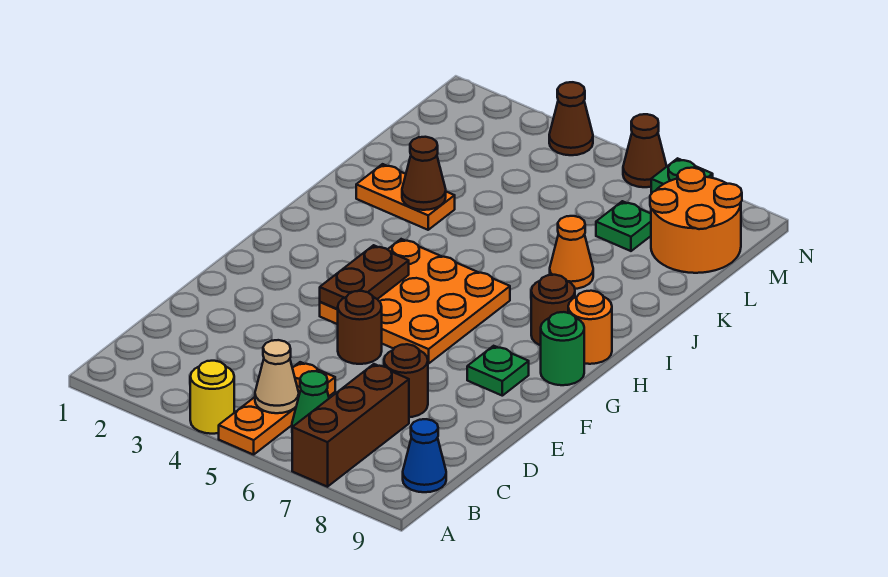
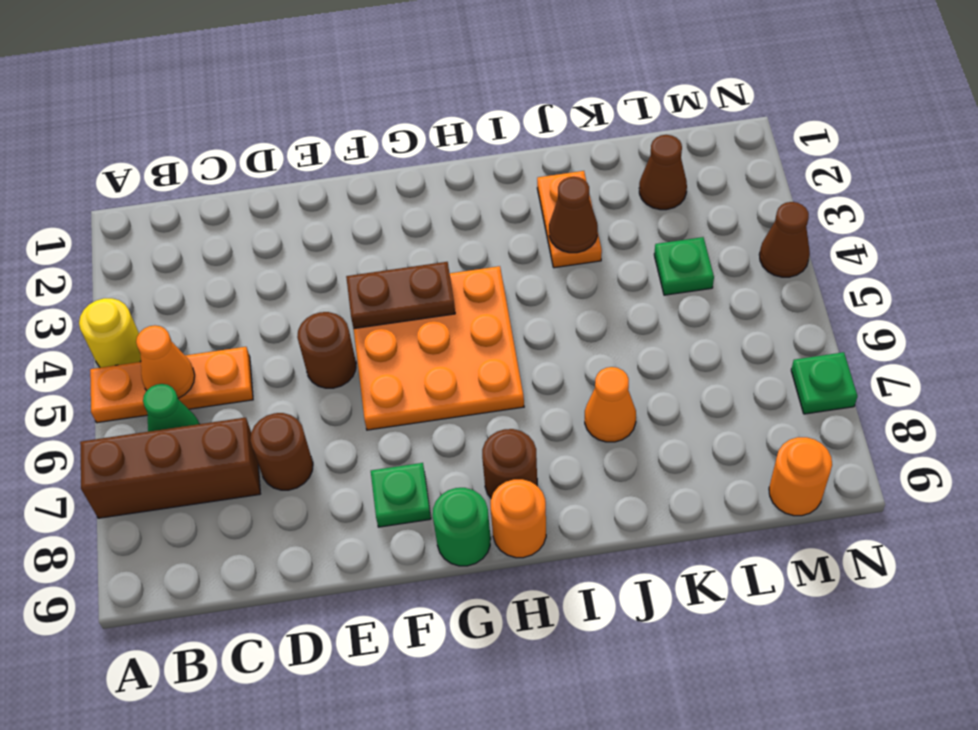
tan 1x1 cone [255,340,299,413] -> orange 1x1 cone [136,325,195,398]
blue 1x1 cone [403,419,446,492] -> none
green 1x1 plate [596,201,651,251] -> green 1x1 plate moved to [654,237,714,295]
orange 2x2 round brick [650,168,742,273] -> orange 1x1 round brick [769,437,832,516]
brown 1x1 cone [623,114,667,187] -> brown 1x1 cone moved to [639,135,687,210]

